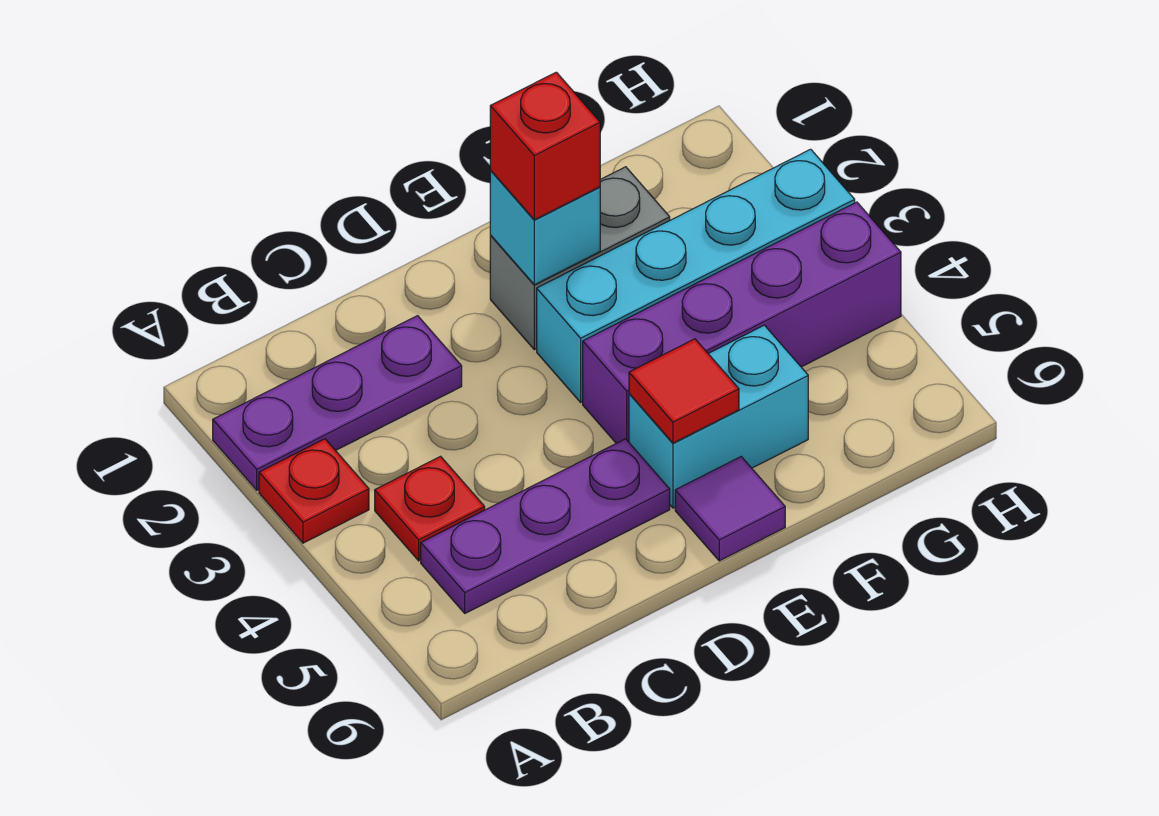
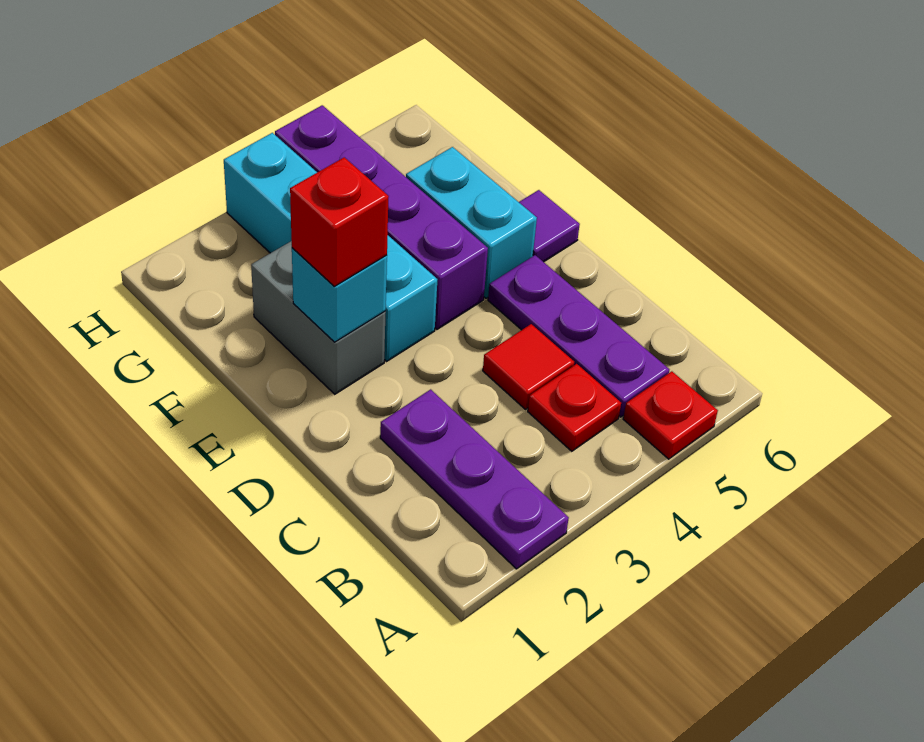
red 1x1 plate [259,439,369,543] -> red 1x1 plate moved to [623,371,718,459]
red 1x1 tile [629,339,739,443] -> red 1x1 tile moved to [483,324,574,409]

